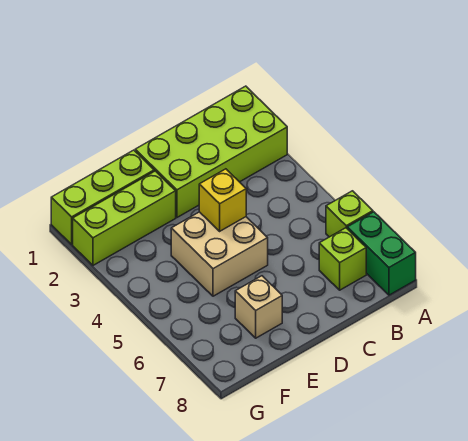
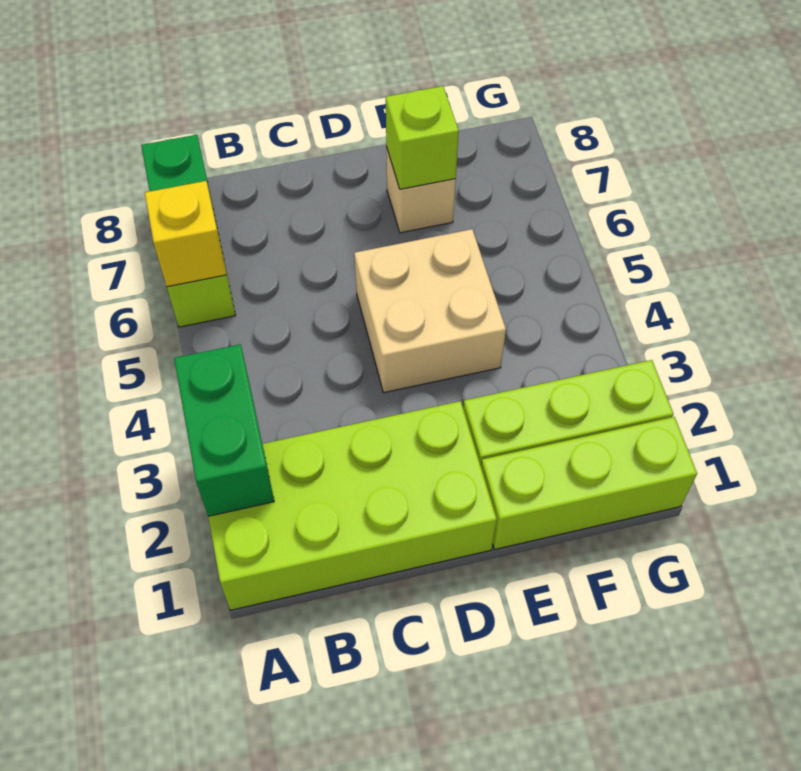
none -> green 1x2 brick [174,344,274,516]
lime 1x1 brick [319,228,366,290] -> lime 1x1 brick moved to [386,86,459,189]
yellow 1x1 brick [199,169,246,231] -> yellow 1x1 brick moved to [145,181,227,287]

